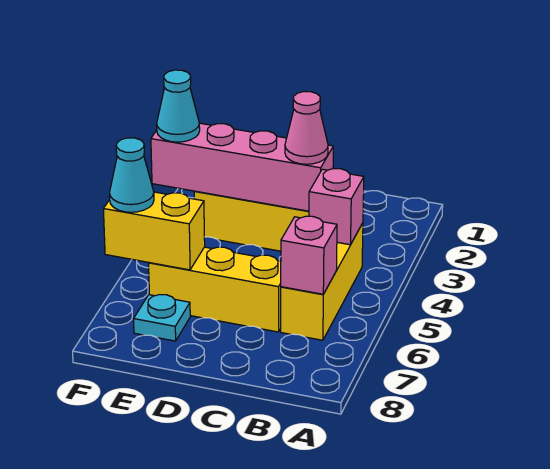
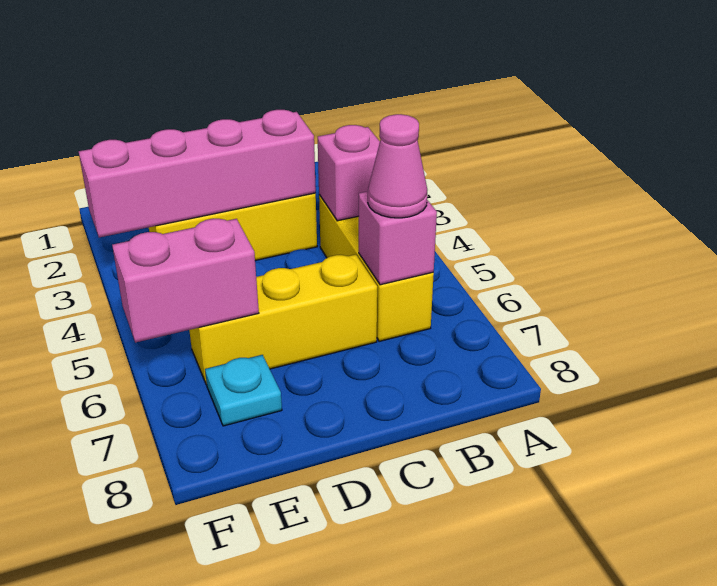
pink 1x1 cone [285,91,328,164] -> pink 1x1 cone moved to [368,114,427,218]
yellow 1x2 brick [103,192,205,270] -> pink 1x2 brick [112,219,259,343]
cyan 1x1 cone [157,70,200,142] -> none
cyan 1x1 cone [110,138,154,212] -> none

